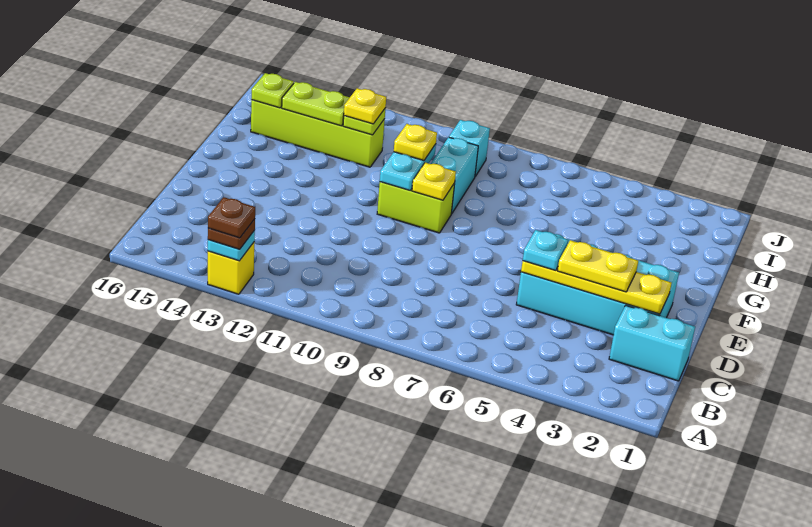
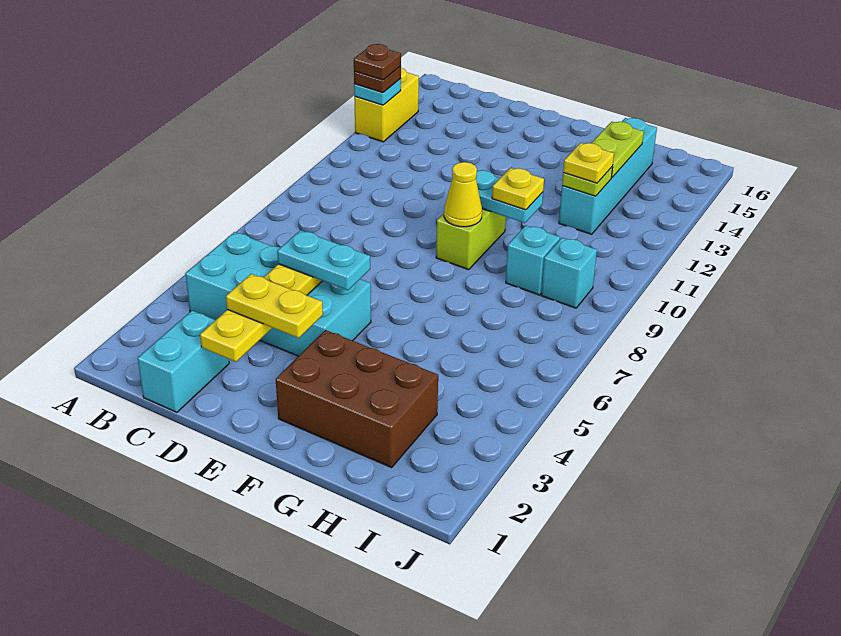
yellow 1x1 brick [208,242,255,294] -> yellow 1x2 brick [354,68,419,142]
cyan 2x4 brick [516,234,679,335] -> cyan 2x4 brick turned to [185,232,371,356]
yellow 1x2 plate [558,240,638,292] -> yellow 1x2 plate turned to [226,274,323,338]
cyan 1x1 plate [523,230,568,271] -> cyan 1x2 plate [277,230,370,290]
none -> brown 2x3 brick [276,330,438,468]
yellow 1x1 plate [412,163,456,200] -> yellow 1x1 cone [444,162,482,227]
cyan 1x2 brick [431,137,478,214] -> cyan 1x1 brick [506,225,560,295]
lime 1x4 brick [251,100,385,167] -> cyan 1x4 brick [559,118,657,234]
lime 1x1 plate [251,73,294,108] -> none

